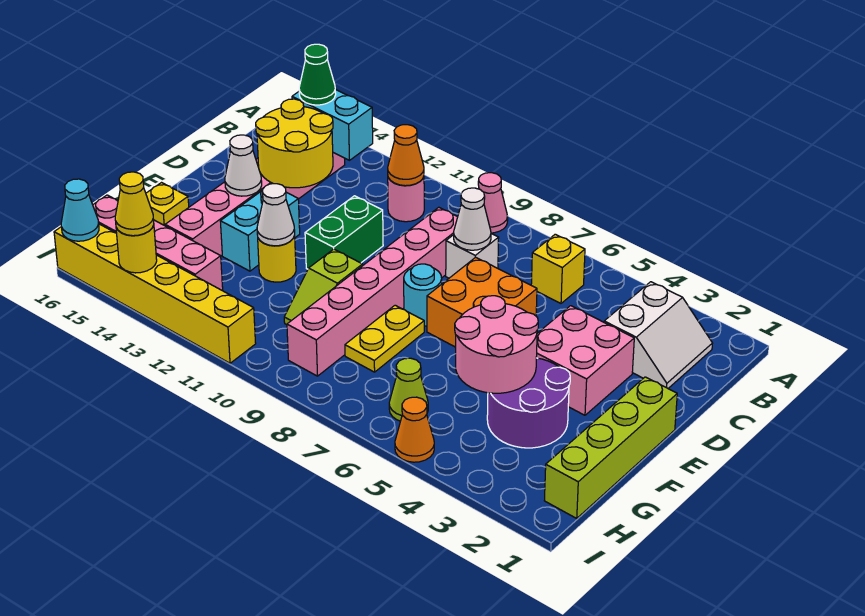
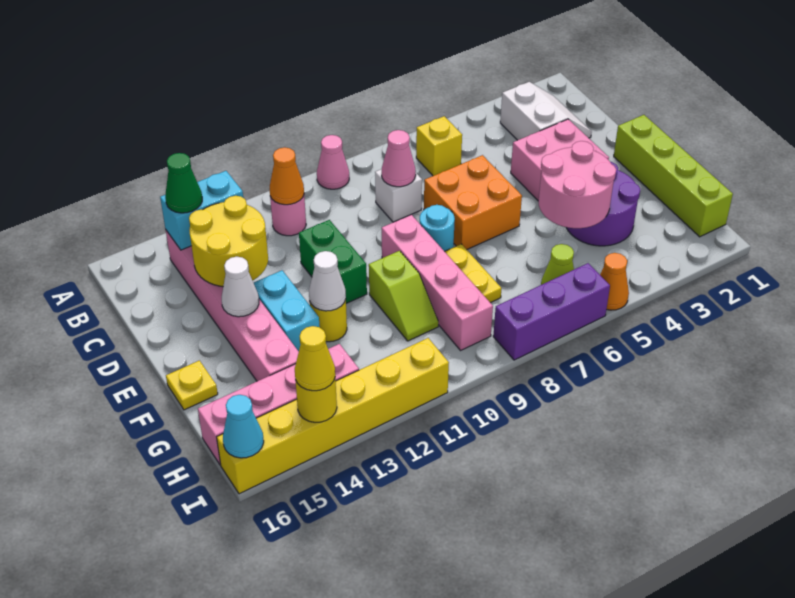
white 1x1 cone [454,188,491,250] -> pink 1x1 cone [382,130,416,187]
pink 1x6 brick [287,207,458,376] -> pink 1x4 brick [382,215,493,350]
none -> purple 1x3 brick [493,263,610,360]

